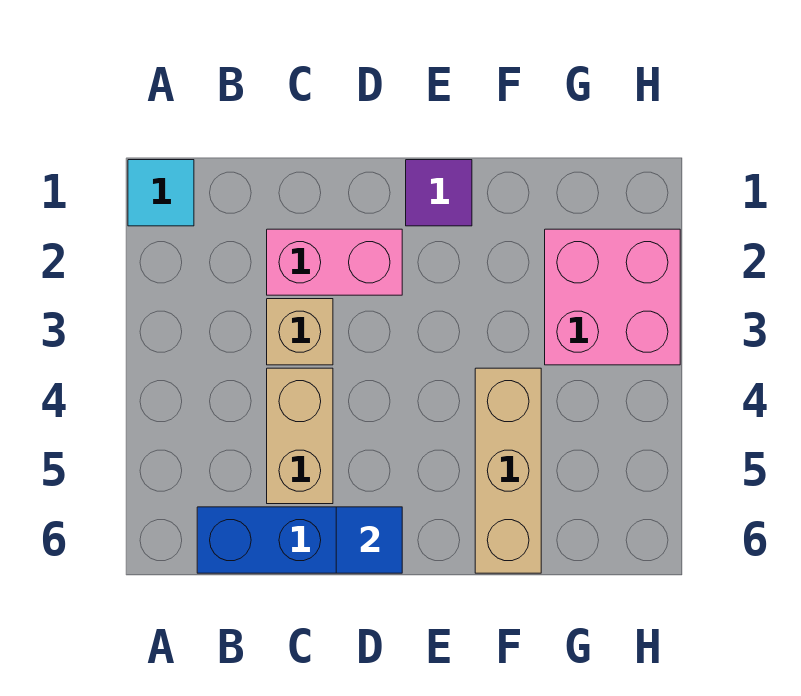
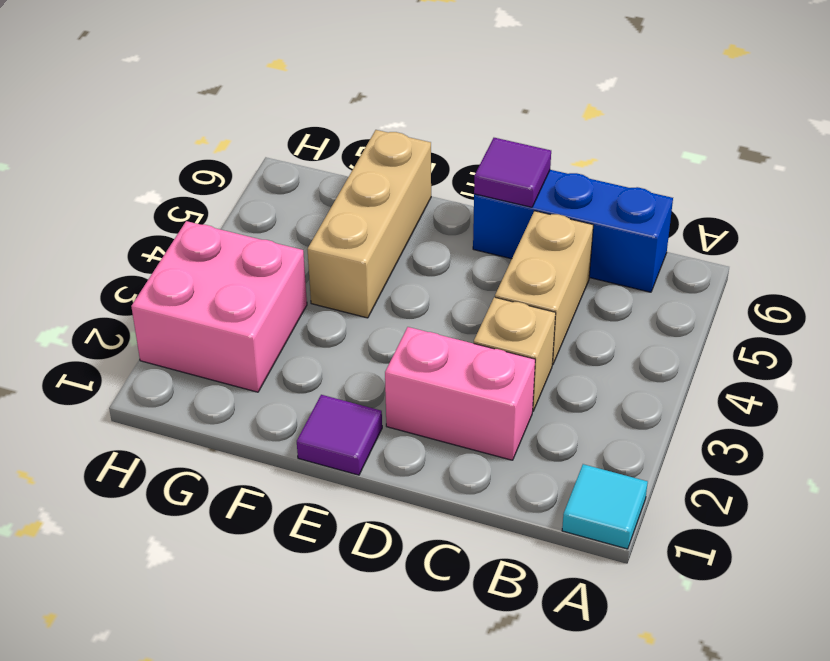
blue 1x1 tile [336,507,402,573] -> purple 1x1 tile [474,138,551,207]

